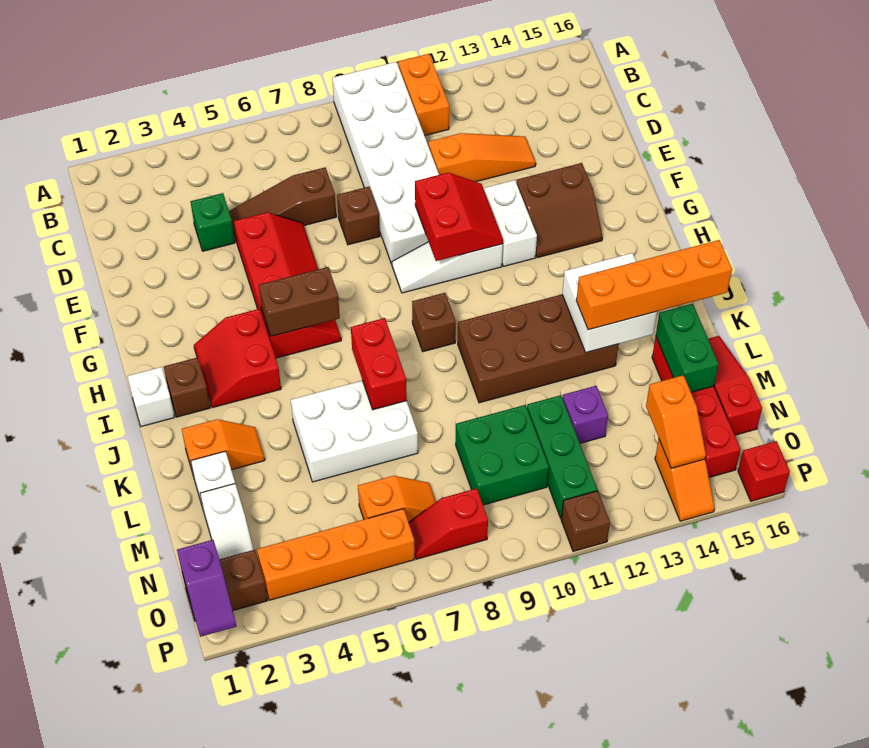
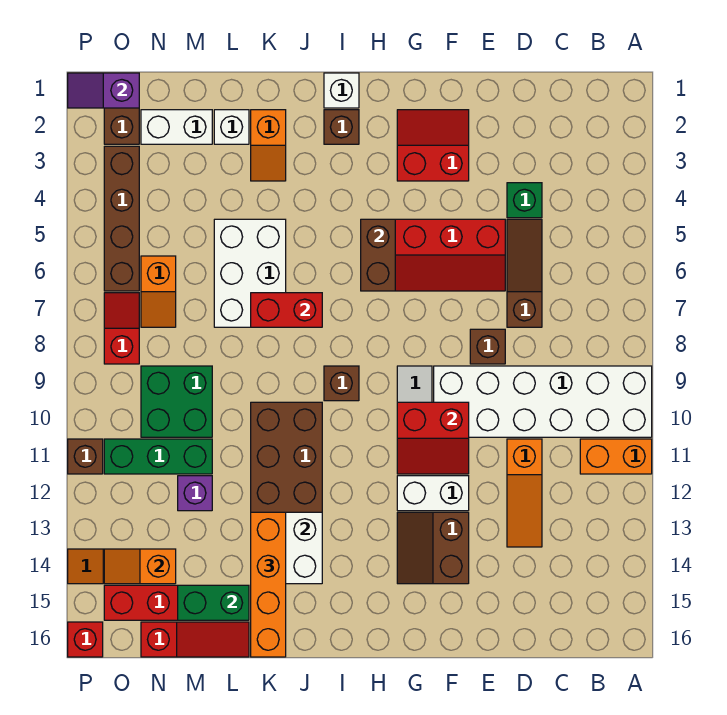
red 2x2 slope [194,309,281,408] -> red 2x2 slope moved to [397,110,469,181]
white 1x2 slope [200,484,253,559] -> white 1x2 brick [141,110,212,144]
orange 1x4 brick [257,509,415,600] -> brown 1x4 brick [104,146,139,291]

